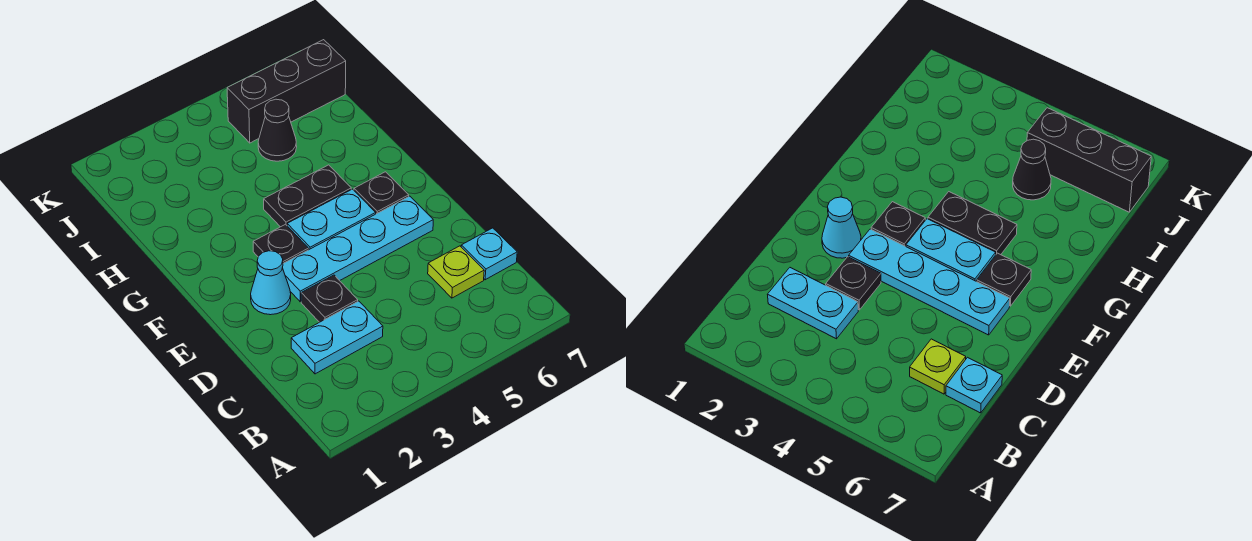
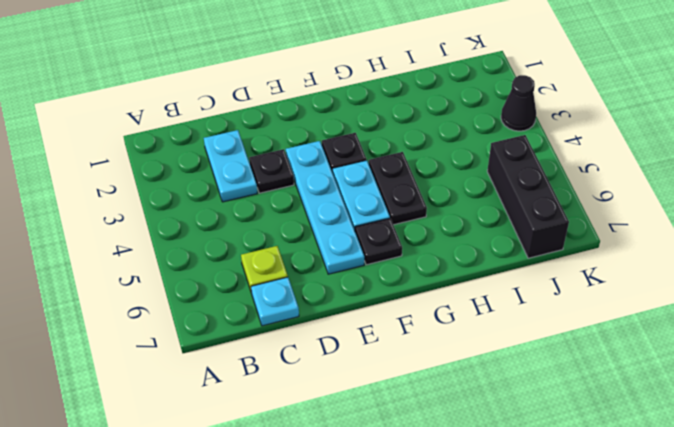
cyan 1x1 cone [251,251,291,315] -> none
black 1x1 cone [258,99,297,161] -> black 1x1 cone moved to [501,75,536,131]

